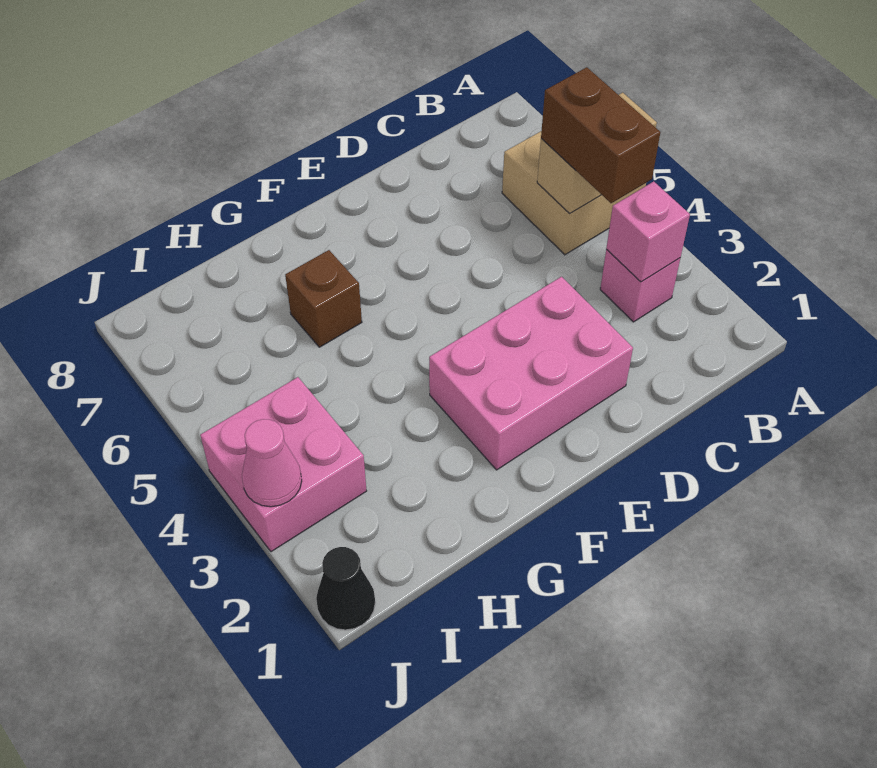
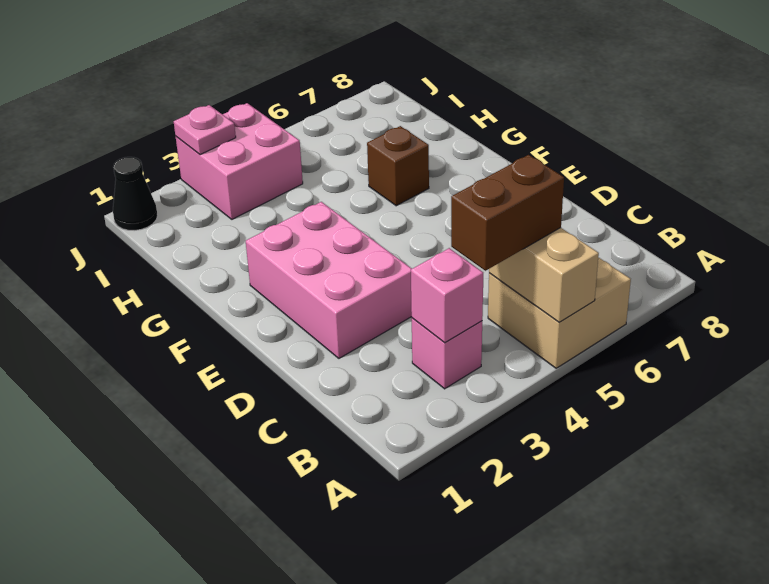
pink 1x1 cone [242,419,302,507] -> pink 1x1 plate [174,105,236,155]

